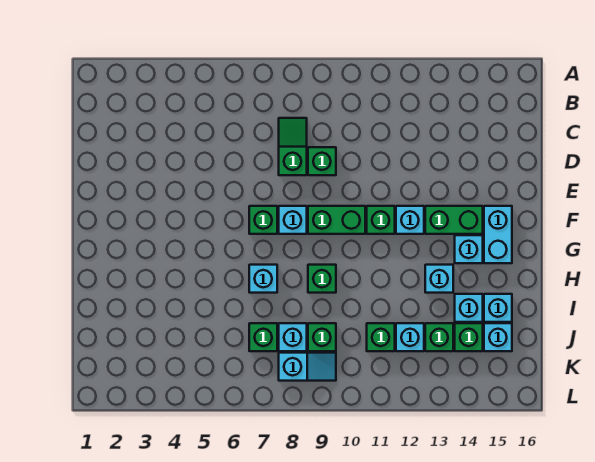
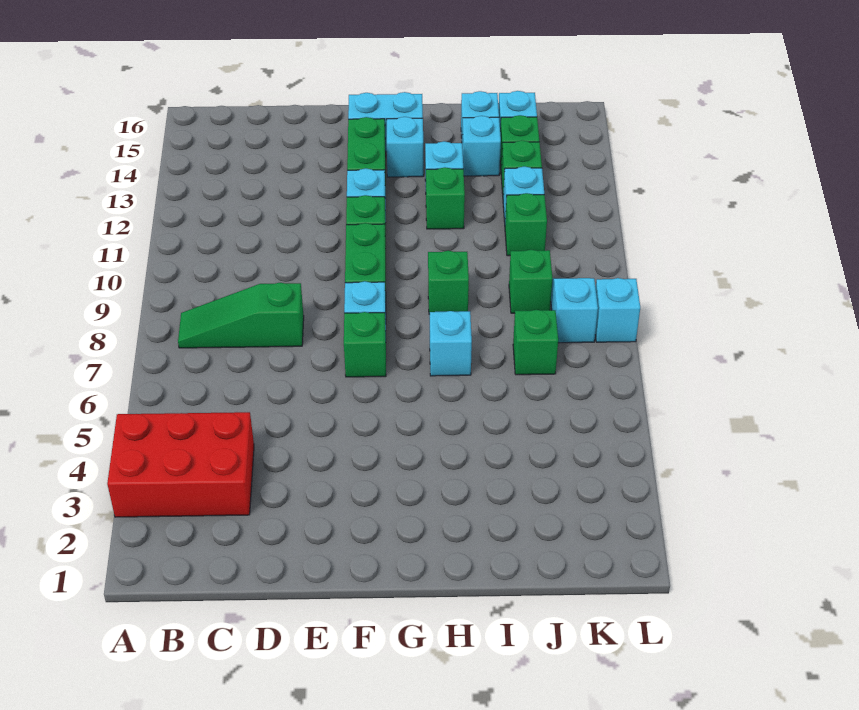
none -> red 2x3 brick [107,412,254,517]
green 1x2 slope [279,118,307,175] -> green 1x3 slope [178,283,304,348]
green 1x1 brick [308,147,336,175] -> green 1x1 brick moved to [426,167,465,229]
cyan 1x1 brick [279,323,307,351] -> cyan 1x1 brick moved to [595,278,640,342]

